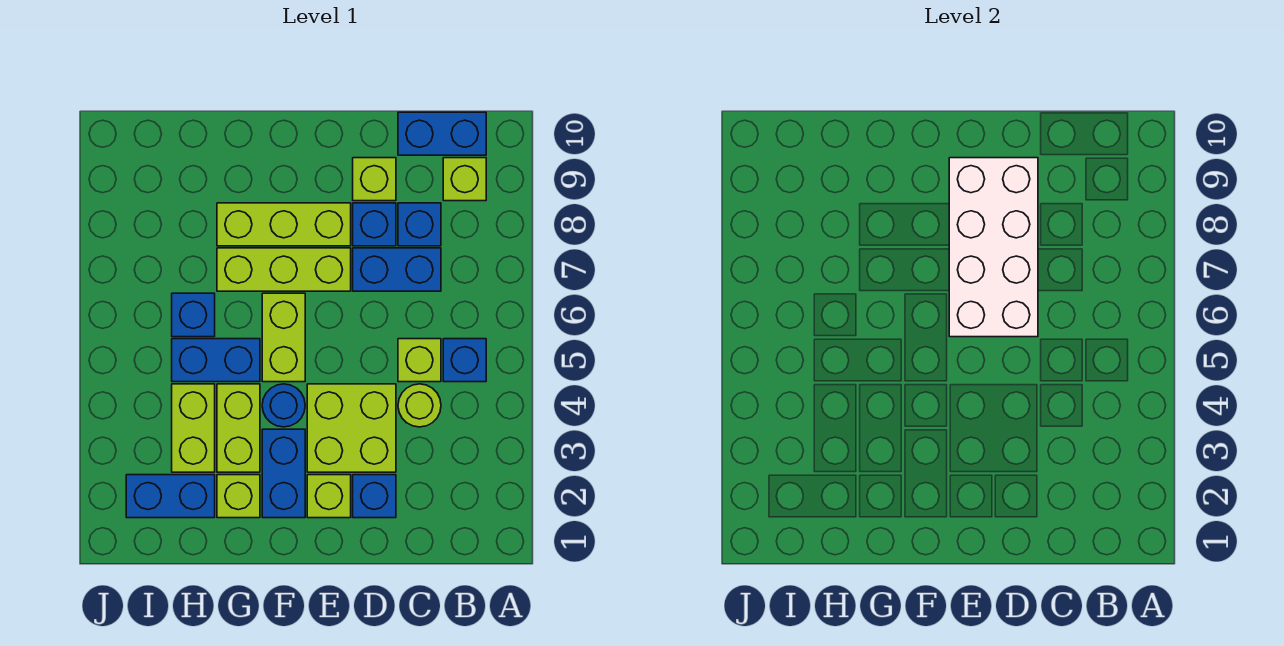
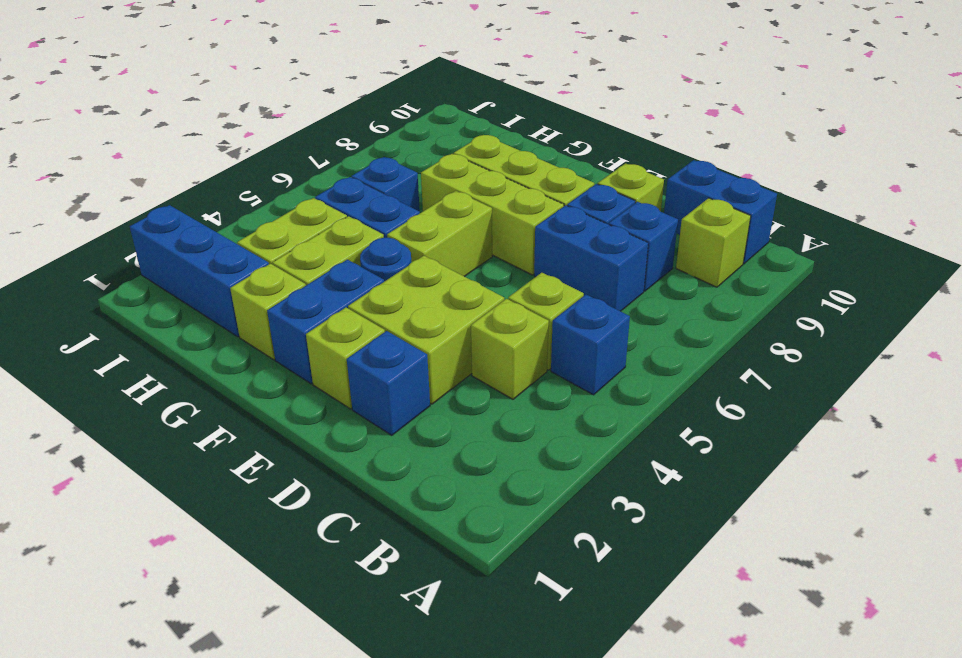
lime 1x1 round brick [398,384,441,427] -> lime 1x1 brick [471,299,549,399]
white 2x4 brick [949,158,1038,337] -> none
blue 1x2 brick [126,475,215,518] -> blue 1x3 brick [130,205,269,337]

